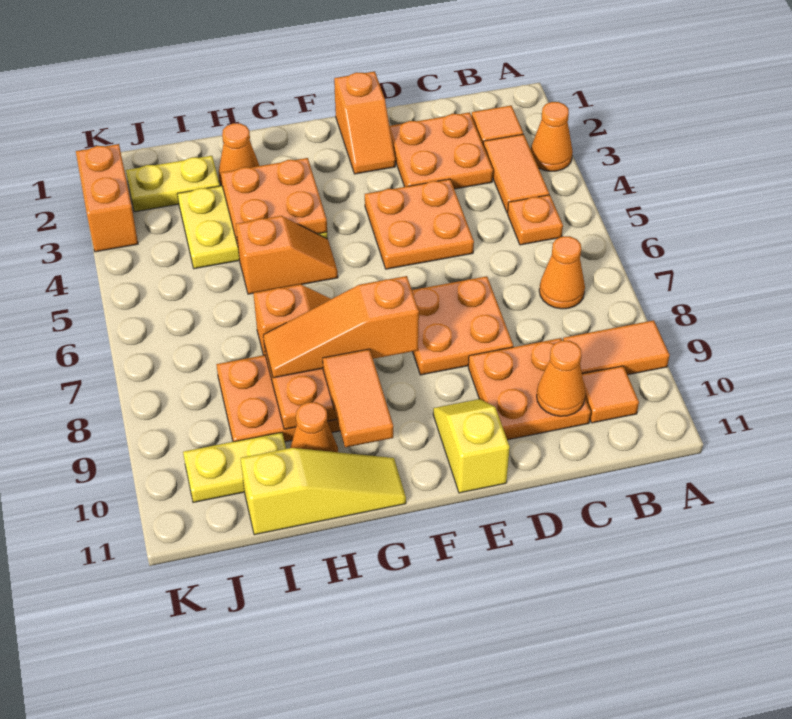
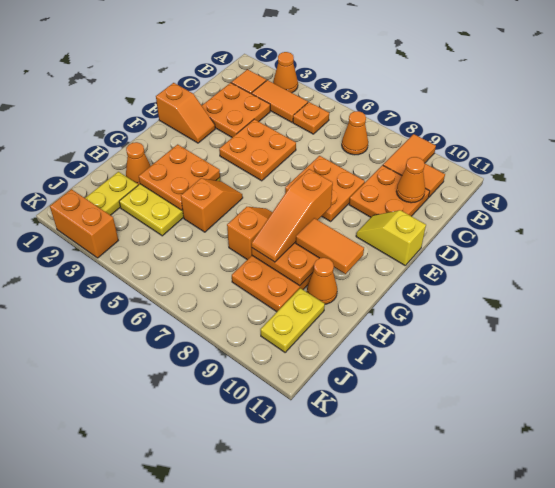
yellow 1x3 slope [240,448,406,535] -> none

